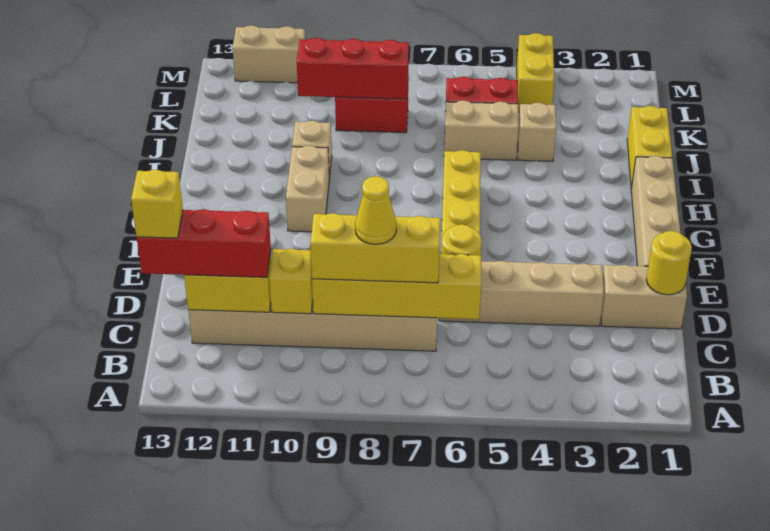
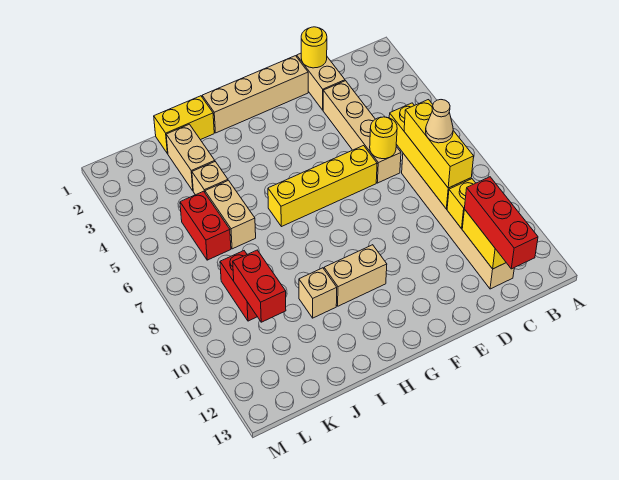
yellow 1x1 cone [355,176,397,244] -> tan 1x1 cone [426,100,453,143]
yellow 1x1 brick [131,170,183,238] -> none
red 1x3 brick [297,38,409,99] -> red 1x2 brick [233,250,286,322]
yellow 1x2 brick [517,33,554,112] -> none
tan 1x2 brick [232,25,305,83] -> tan 1x2 brick moved to [166,124,215,191]

